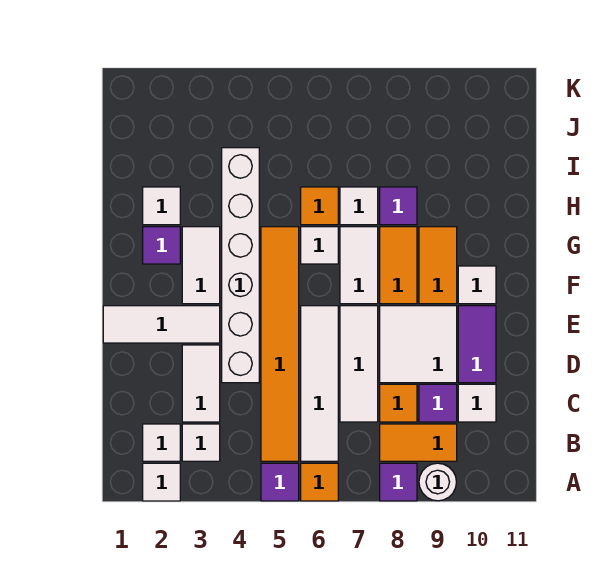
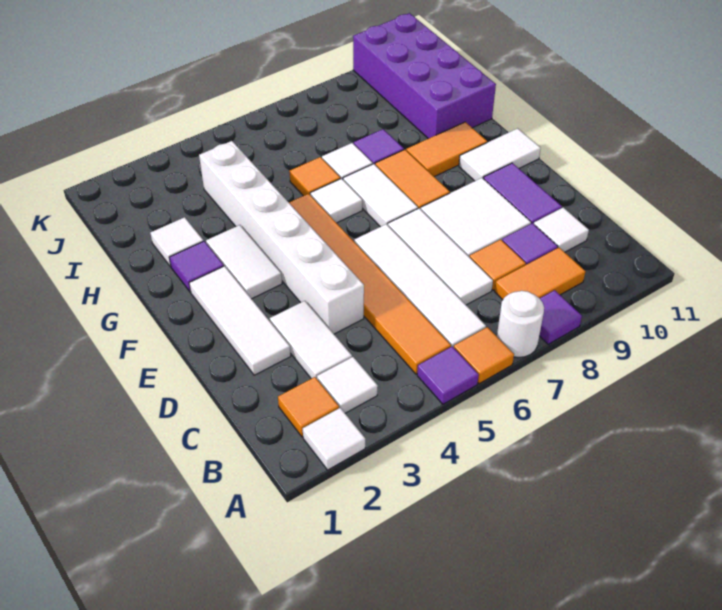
white 1x1 round brick [419,463,456,501] -> white 1x1 round brick moved to [497,291,544,358]
white 1x1 tile [143,424,180,461] -> orange 1x1 tile [278,377,339,437]
white 1x3 tile [103,306,220,343] -> white 1x3 tile turned to [189,266,291,375]
orange 1x2 tile [419,227,457,304] -> orange 1x2 tile turned to [406,122,487,177]
white 1x1 tile [458,266,496,304] -> white 1x2 tile [459,128,541,181]
none -> purple 2x4 brick [353,13,496,139]

